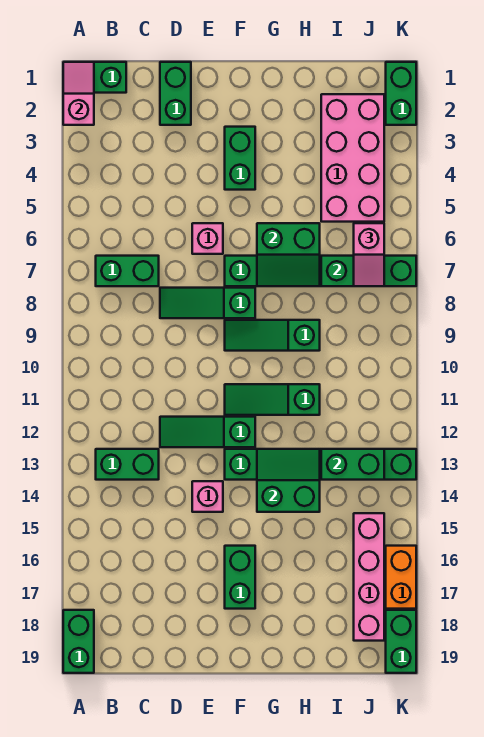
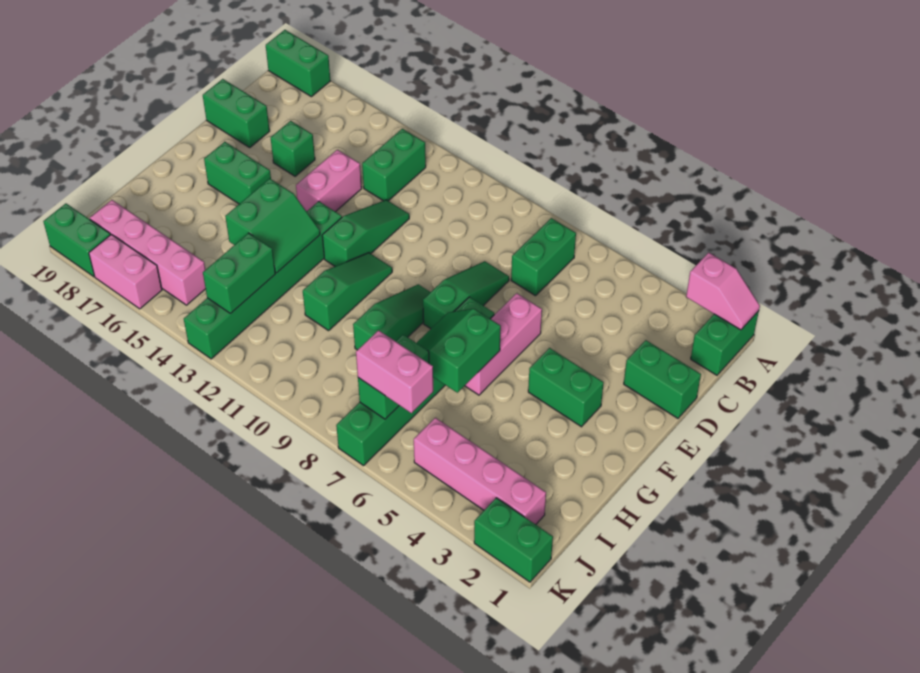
none -> green 1x1 brick [271,121,315,176]
none -> green 1x2 brick [203,79,270,147]
pink 1x1 brick [192,223,223,254] -> pink 1x3 brick [465,293,542,395]
pink 1x1 brick [192,481,223,512] -> pink 1x2 brick [296,150,362,212]
pink 2x4 brick [321,94,384,222] -> pink 1x4 brick [414,418,546,524]
pink 1x2 slope [354,223,384,286] -> pink 1x2 brick [356,330,433,413]
orange 1x2 brick [386,546,416,609] -> pink 1x2 brick [89,234,162,309]

